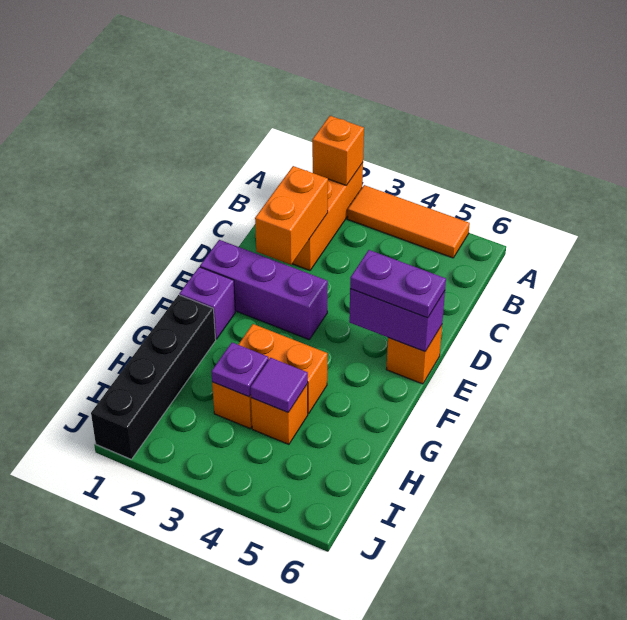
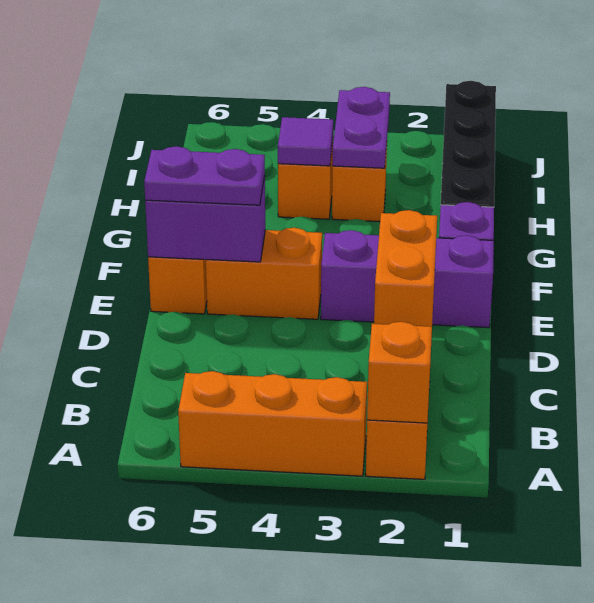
orange 1x3 tile [348,185,470,258] -> orange 1x3 brick [178,371,367,476]
orange 1x2 brick [238,324,327,413] -> orange 1x2 brick moved to [206,228,322,319]
purple 1x1 plate [211,343,269,397] -> purple 1x2 plate [332,87,390,168]

